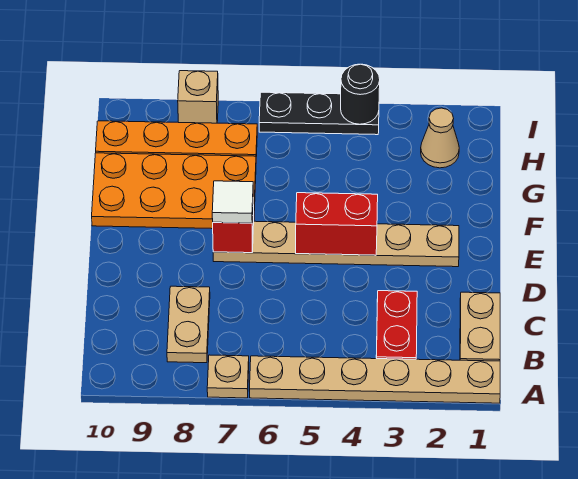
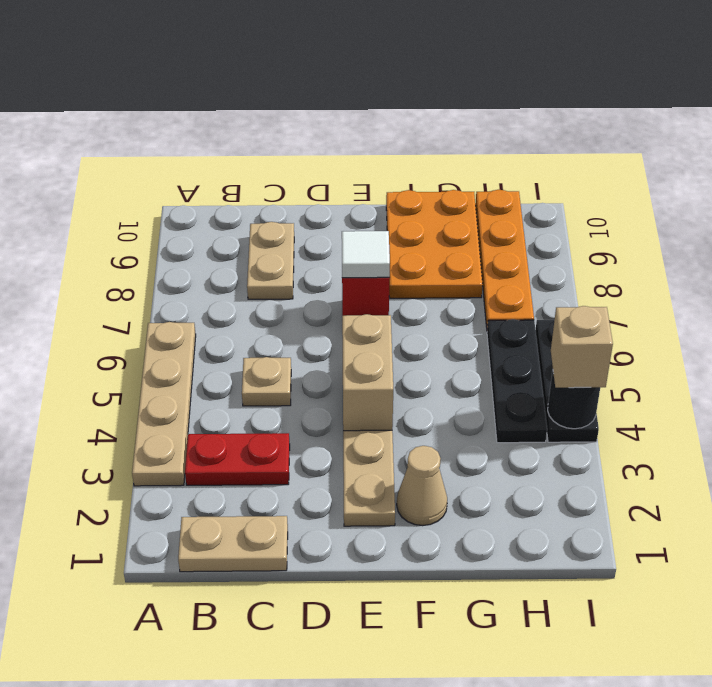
tan 1x6 plate [250,356,500,403] -> tan 1x4 plate [132,322,196,486]
tan 1x1 plate [207,355,249,398] -> tan 1x1 plate moved to [242,357,291,406]
tan 1x2 plate [167,286,210,363] -> tan 1x2 plate turned to [247,222,294,299]
red 1x2 brick [296,193,378,255] -> tan 1x2 brick [342,314,393,431]
orange 2x4 plate [92,153,256,229] -> orange 2x3 plate [386,190,483,298]
tan 1x1 cone [421,108,459,168] -> tan 1x1 cone moved to [397,446,447,526]
none -> black 1x3 plate [487,319,547,443]
tan 1x1 brick [178,71,218,123] -> tan 1x1 brick moved to [551,306,613,388]

